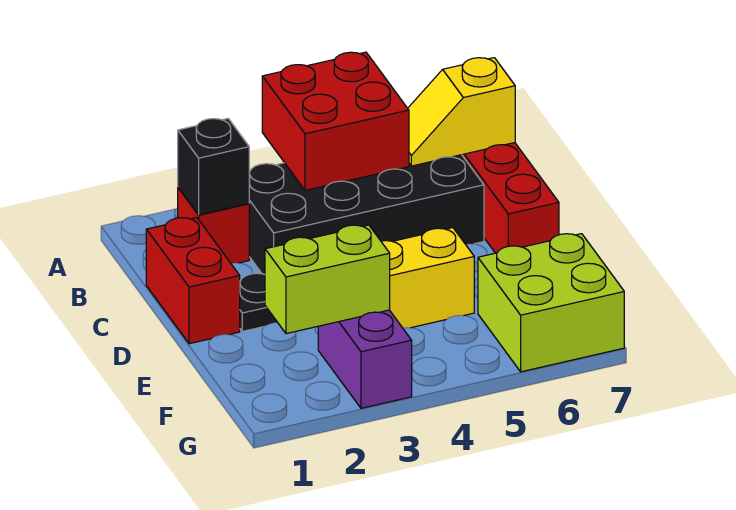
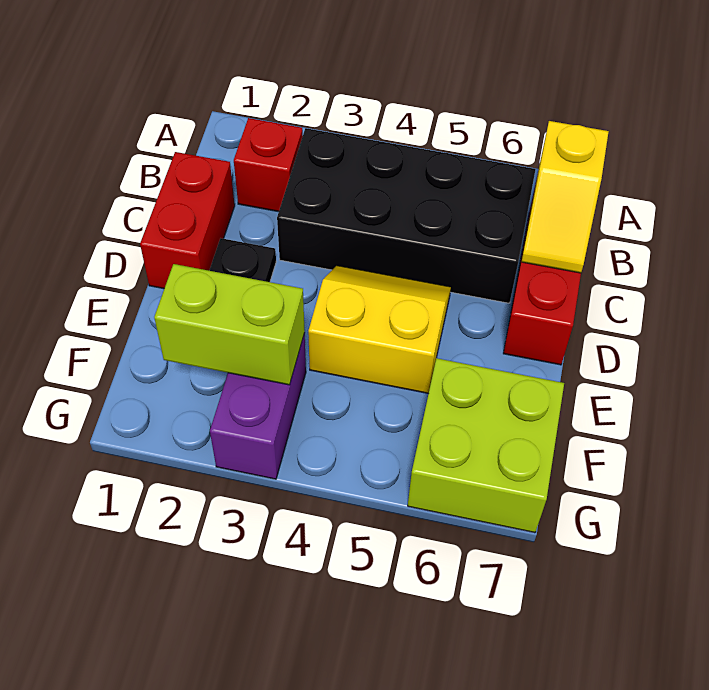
red 2x2 brick [262,52,409,190] -> none
black 1x1 brick [178,119,249,215] -> none
yellow 1x2 slope [408,58,515,166] -> yellow 1x2 slope turned to [522,121,609,273]

